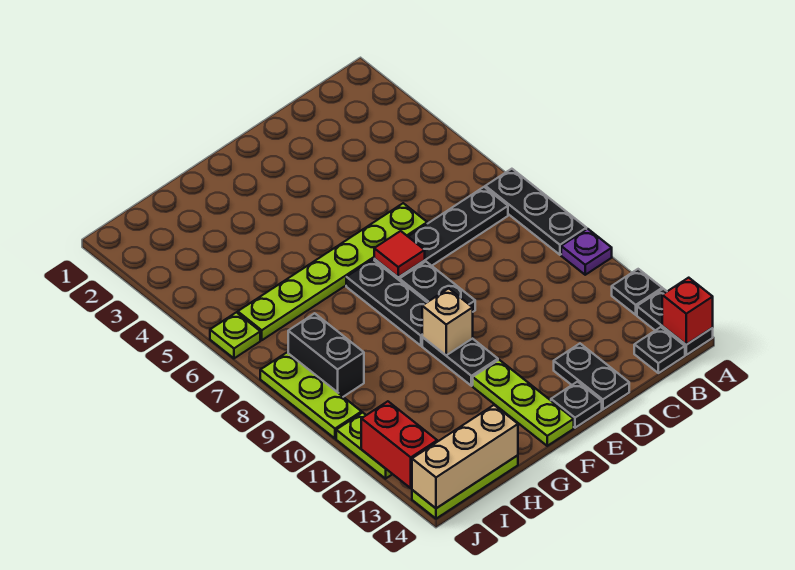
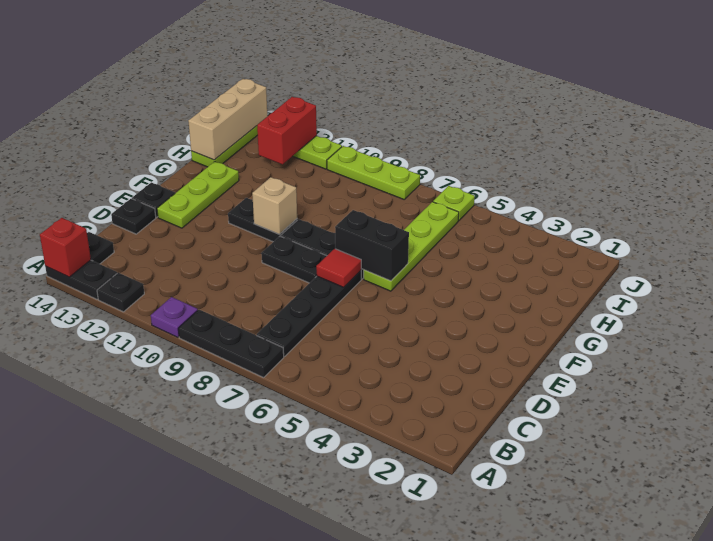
lime 1x6 plate [238,203,427,340] -> lime 1x4 plate [364,202,459,291]
black 1x2 plate [554,344,629,409] -> black 1x1 plate [111,199,156,234]
lime 1x3 plate [473,360,574,446] -> lime 1x3 plate turned to [157,162,239,228]
black 1x2 brick [288,313,364,397] -> black 1x2 brick moved to [335,210,409,281]
red 1x2 brick [361,401,437,488] -> red 1x2 brick turned to [257,97,317,164]

